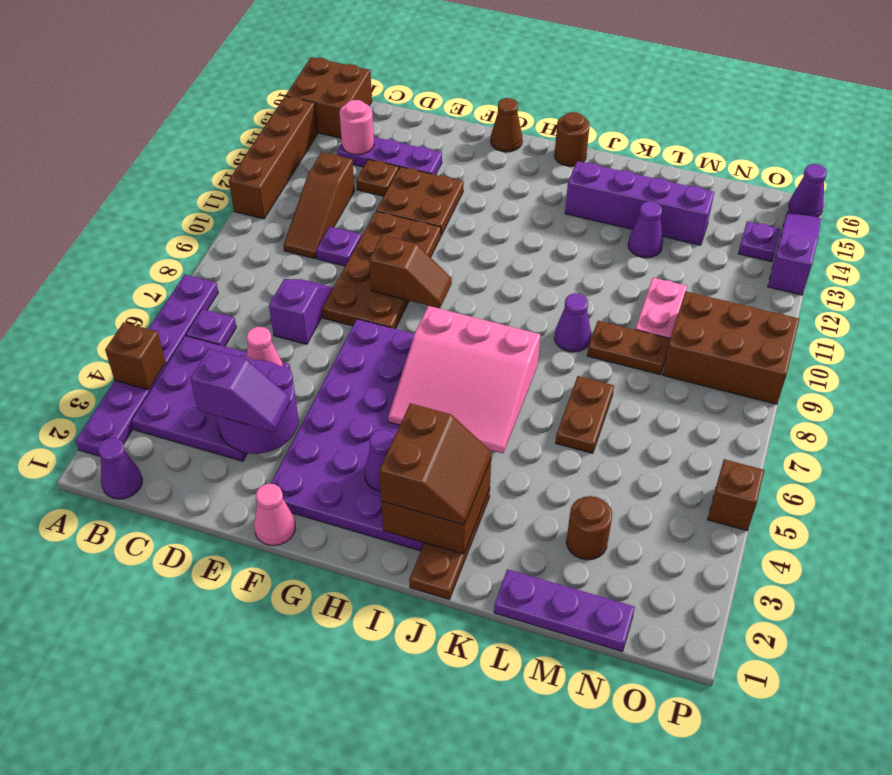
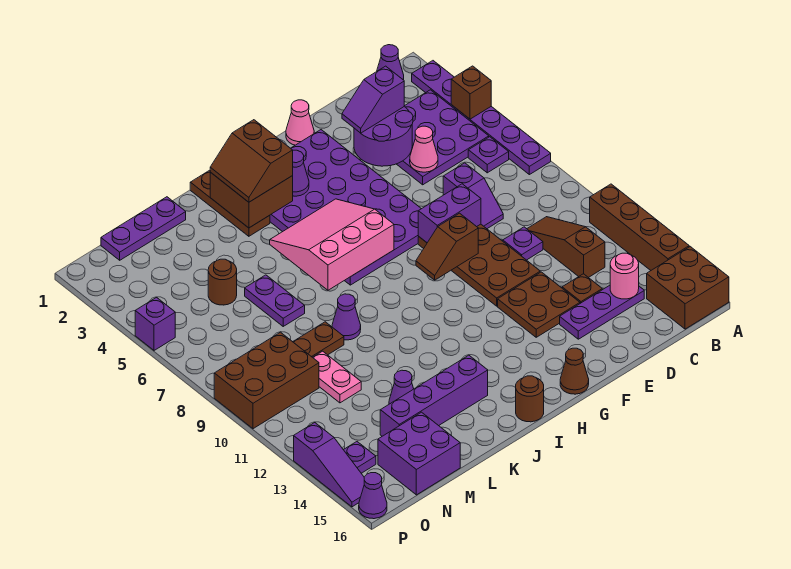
none -> purple 1x2 brick [418,184,481,243]
brown 1x2 plate [556,376,614,453] -> purple 1x2 plate [245,275,305,326]
brown 1x1 round brick [566,496,612,560] -> brown 1x1 round brick moved to [208,259,237,305]
none -> purple 2x2 brick [378,412,460,495]
brown 1x1 brick [708,459,764,531] -> purple 1x1 brick [135,298,175,350]

